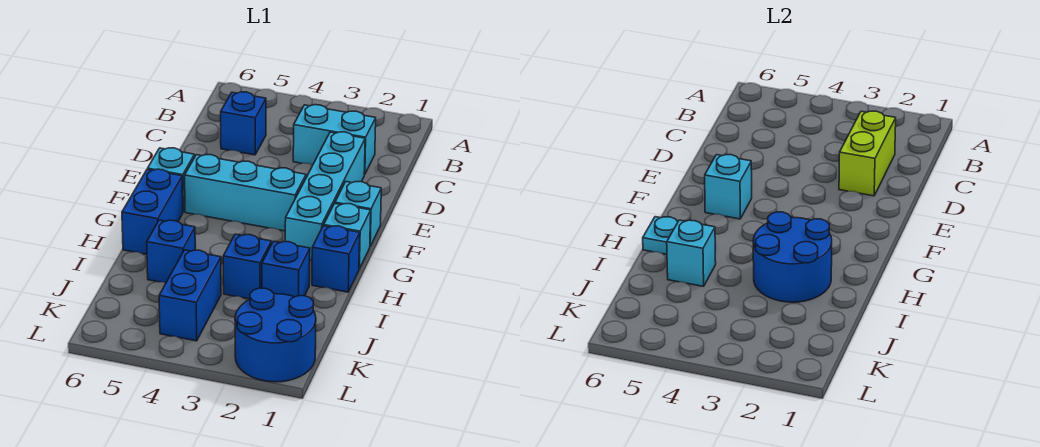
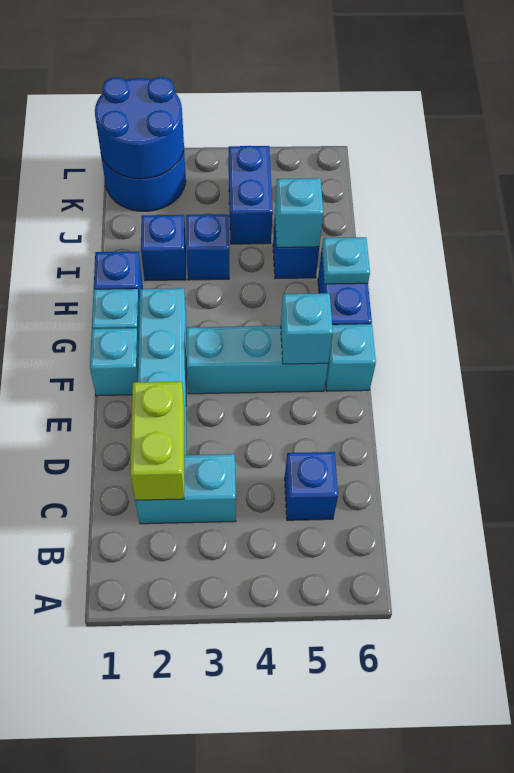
blue 2x2 round brick [753,212,832,302] -> blue 2x2 round brick moved to [95,77,184,179]

